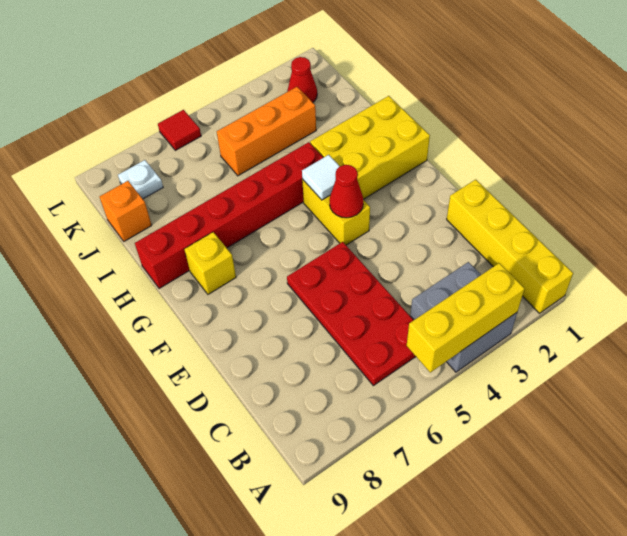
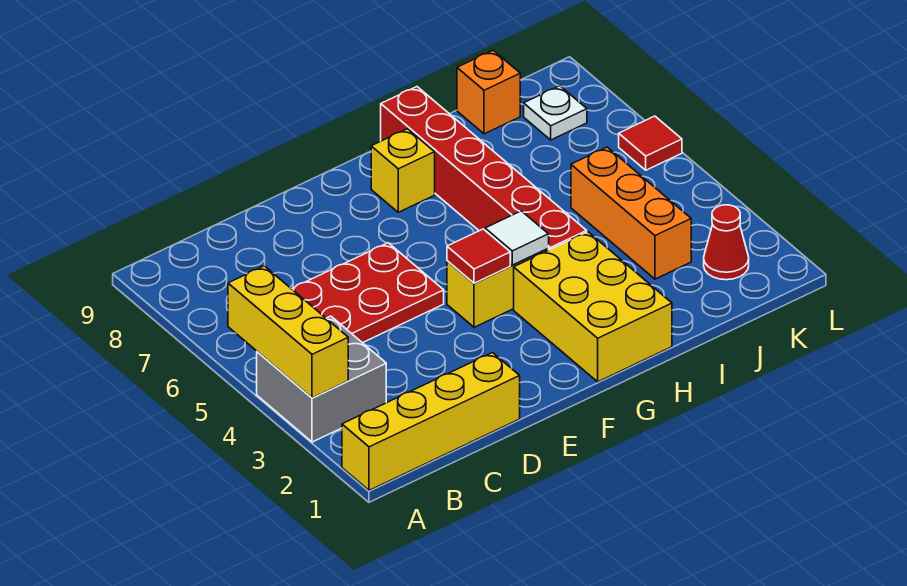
red 1x1 cone [329,165,363,218] -> red 1x1 tile [447,229,510,283]

